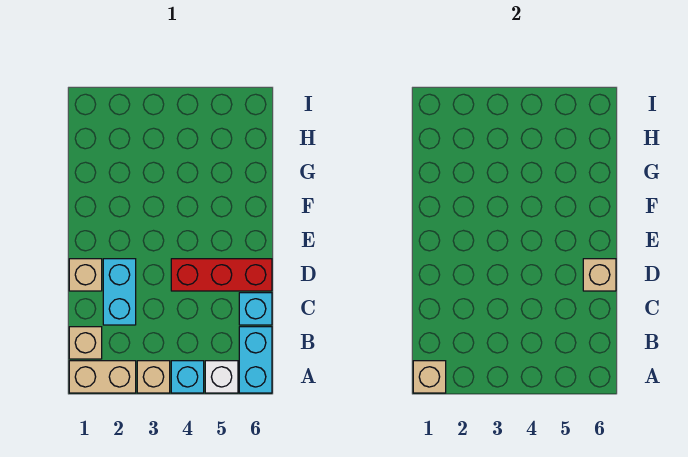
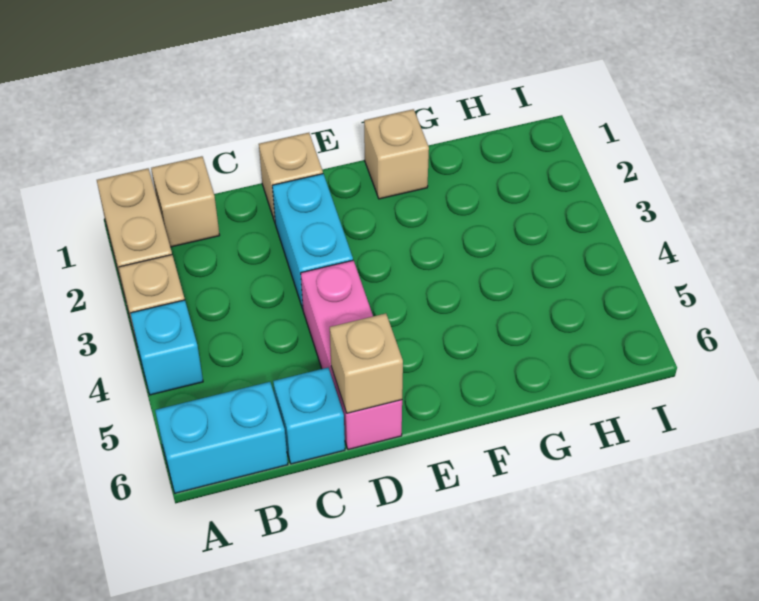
tan 1x1 brick [413,361,446,393] -> tan 1x1 brick moved to [364,109,429,199]
white 1x1 brick [205,361,238,393] -> none
cyan 1x2 brick [103,259,136,325] -> cyan 1x2 brick turned to [272,174,353,309]
red 1x3 brick [171,259,272,291] -> pink 1x3 brick [301,260,402,450]

